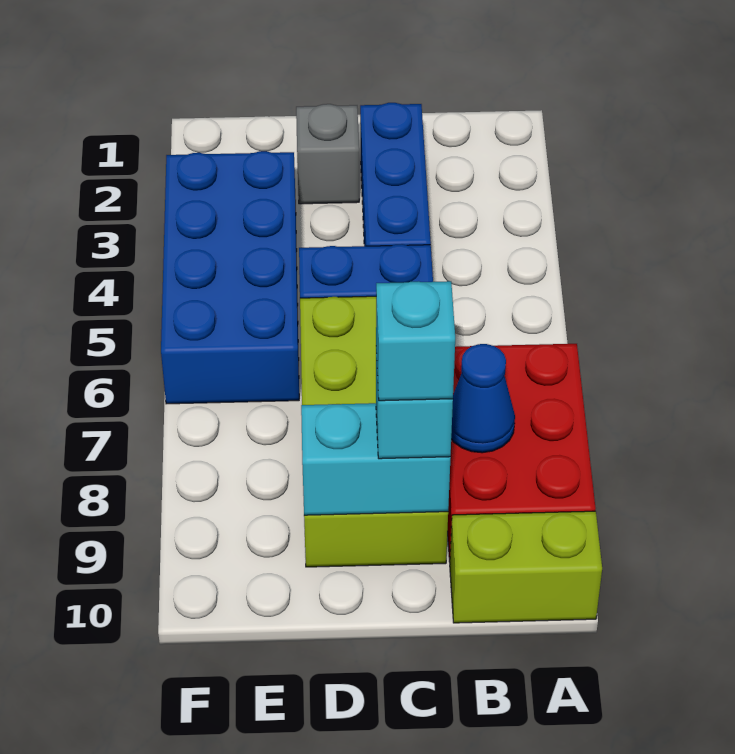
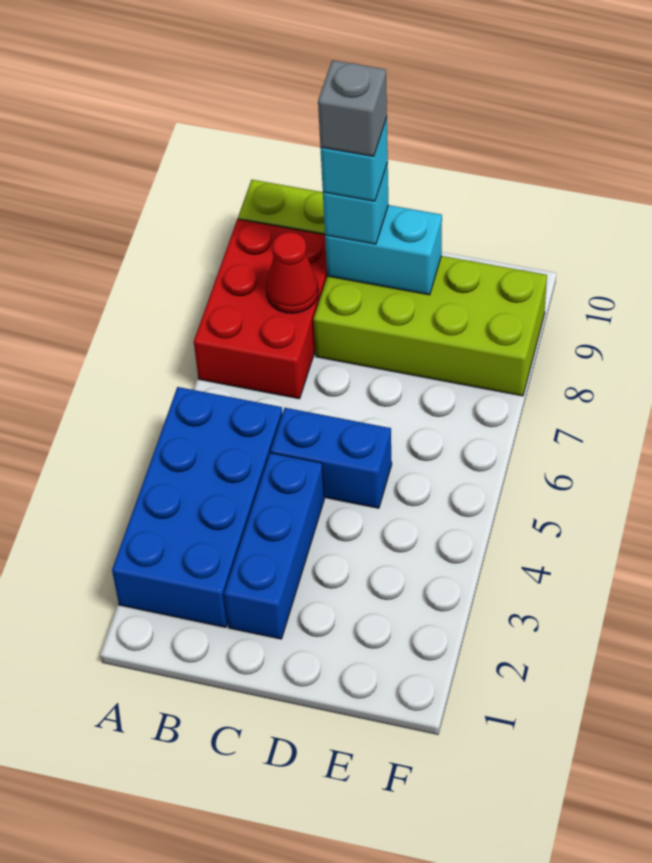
blue 1x1 cone [451,344,515,453] -> red 1x1 cone [266,232,318,313]
lime 2x4 brick [300,296,448,567] -> lime 2x4 brick turned to [314,256,547,396]
grey 1x1 brick [296,104,359,204] -> grey 1x1 brick moved to [318,60,387,156]
blue 2x4 brick [161,151,299,404] -> blue 2x4 brick moved to [112,387,282,627]

